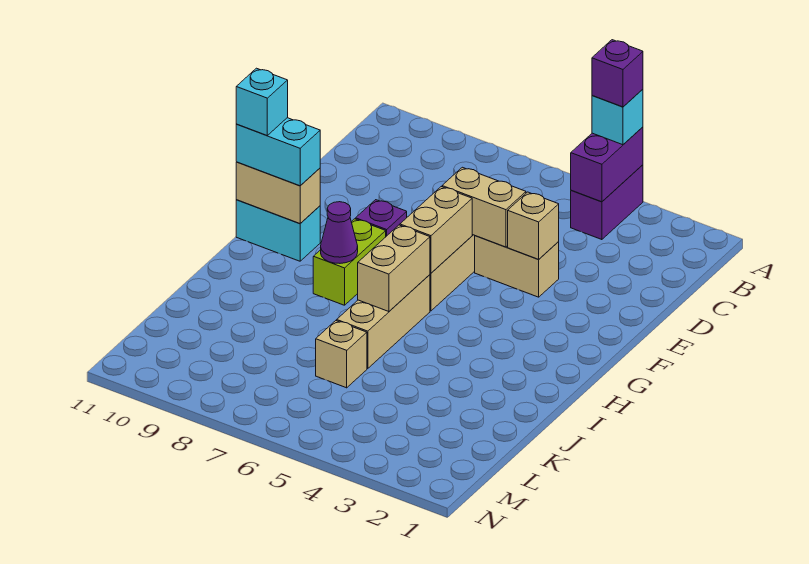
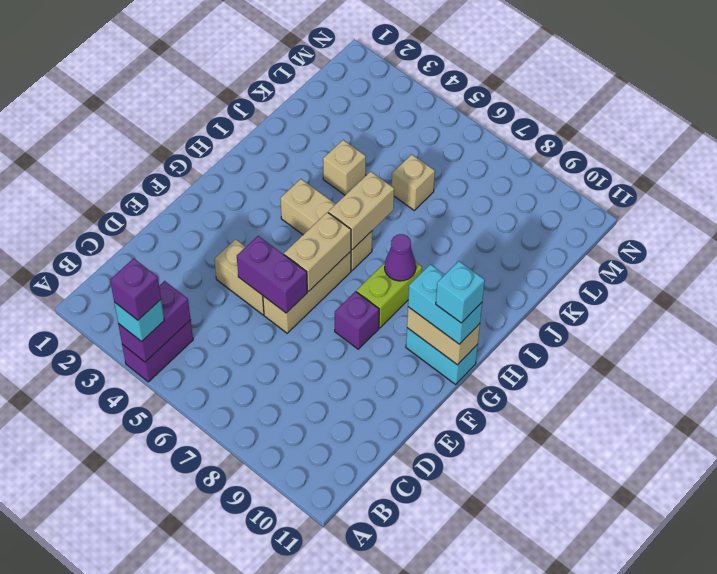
tan 1x1 brick [508,192,559,259] -> tan 1x1 brick moved to [323,140,366,195]
tan 1x2 brick [442,167,526,247] -> purple 1x2 brick [237,236,307,313]
tan 1x3 brick [337,275,430,369] -> tan 1x3 brick turned to [280,179,372,271]

